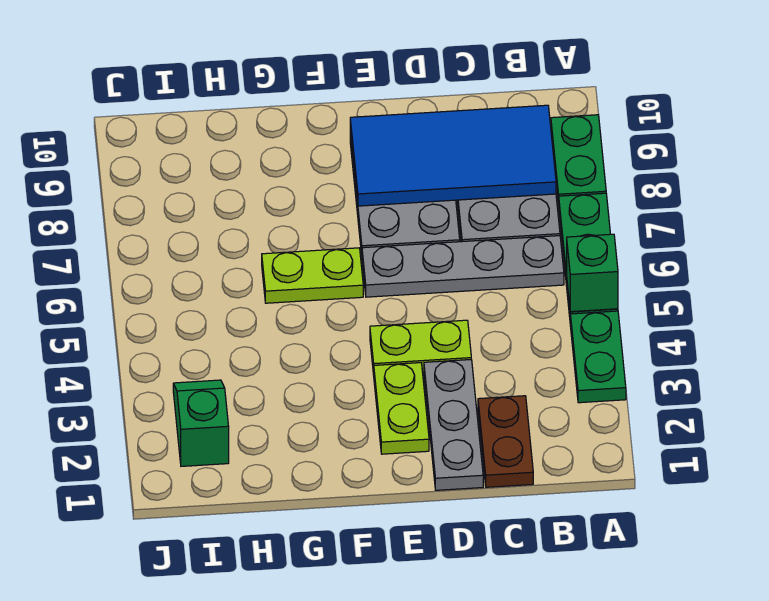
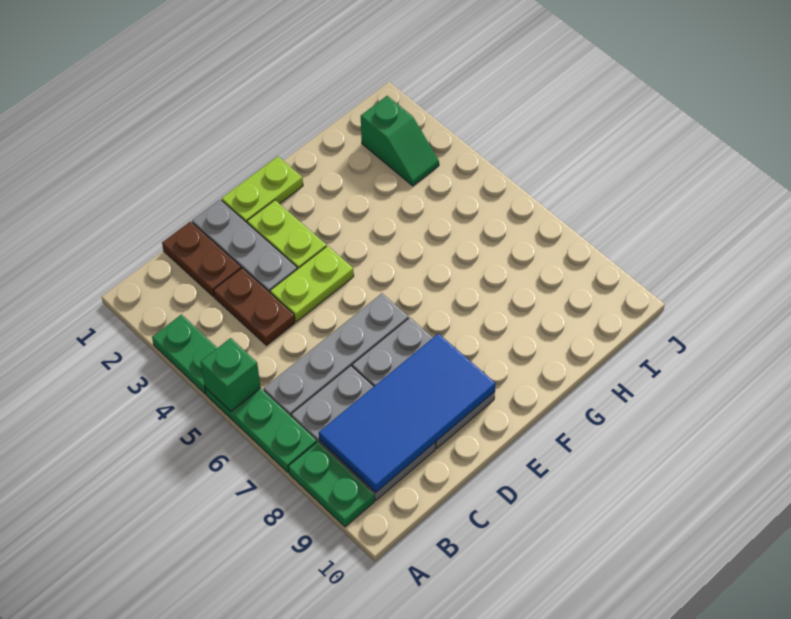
none -> brown 1x2 plate [214,268,295,345]
lime 1x2 plate [262,248,363,303] -> lime 1x2 plate moved to [222,156,303,223]

